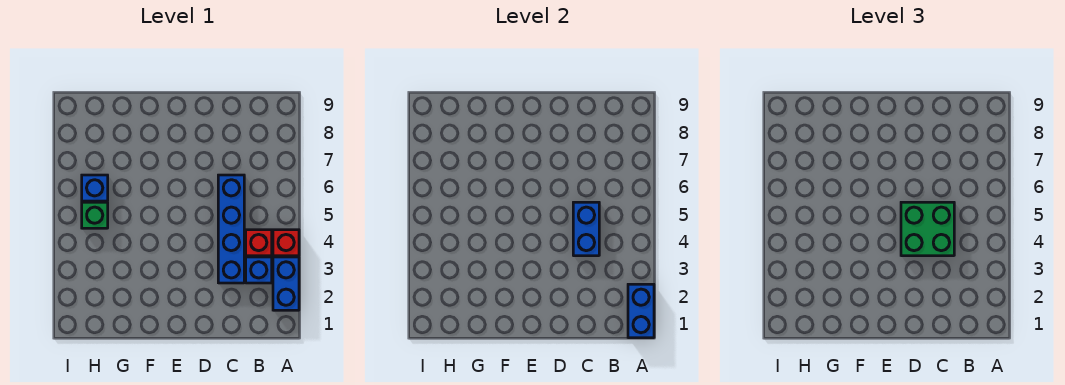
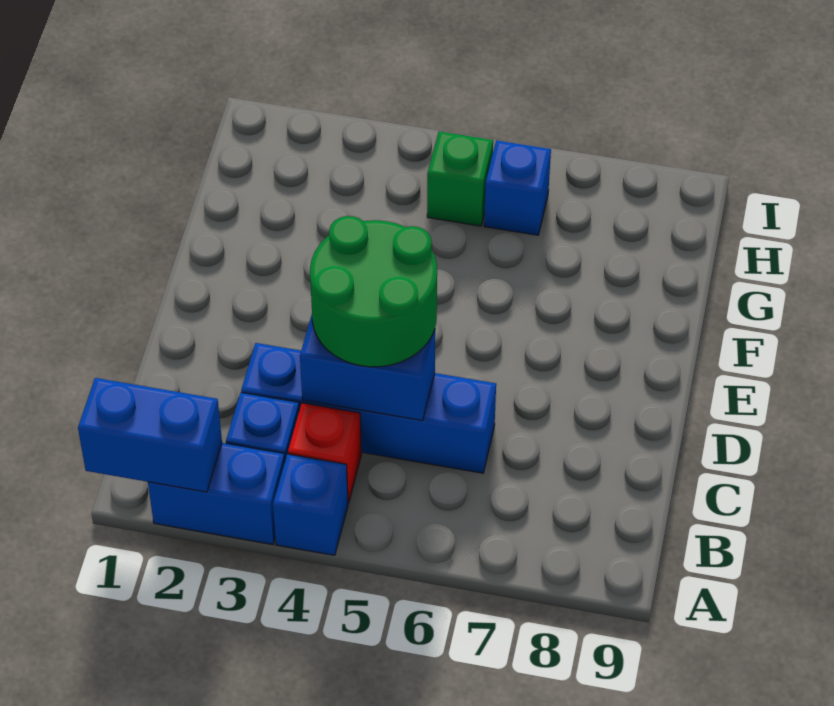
red 1x1 brick [273,230,299,256] -> blue 1x1 brick [273,454,348,555]
green 2x2 brick [901,202,954,256] -> green 2x2 round brick [310,216,437,367]

